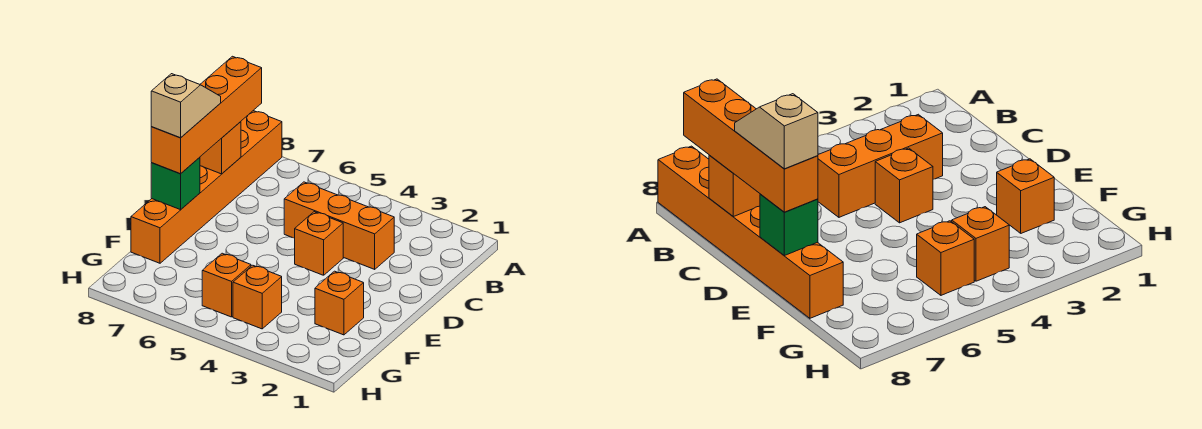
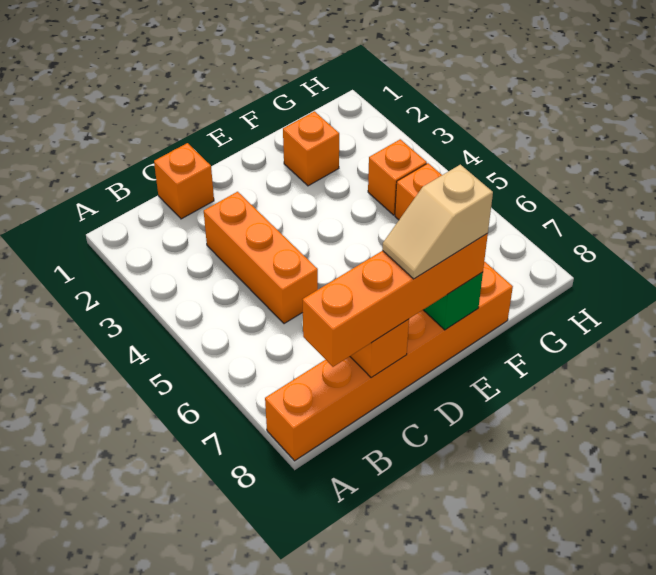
orange 1x1 brick [295,212,343,275] -> orange 1x1 brick moved to [154,143,214,219]

